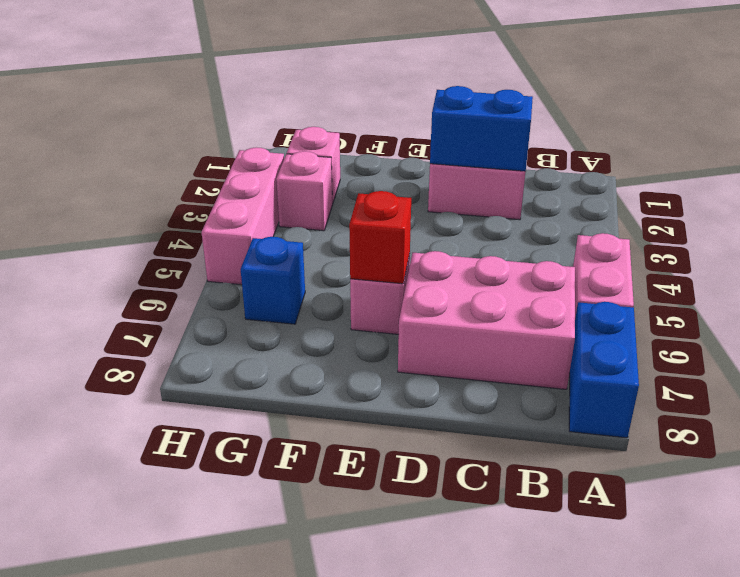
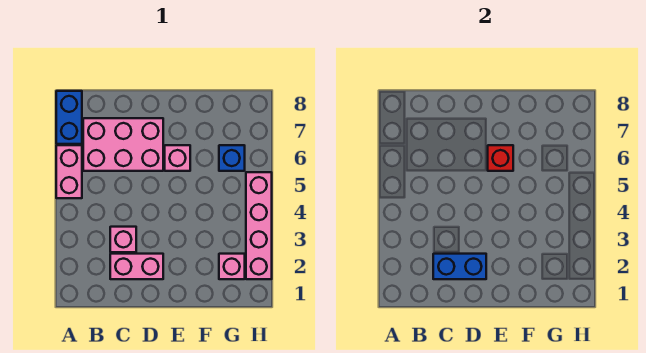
pink 1x1 brick [276,151,333,231] -> pink 1x1 brick moved to [110,227,136,252]
pink 1x3 brick [202,147,284,285] -> pink 1x4 brick [246,172,272,279]

